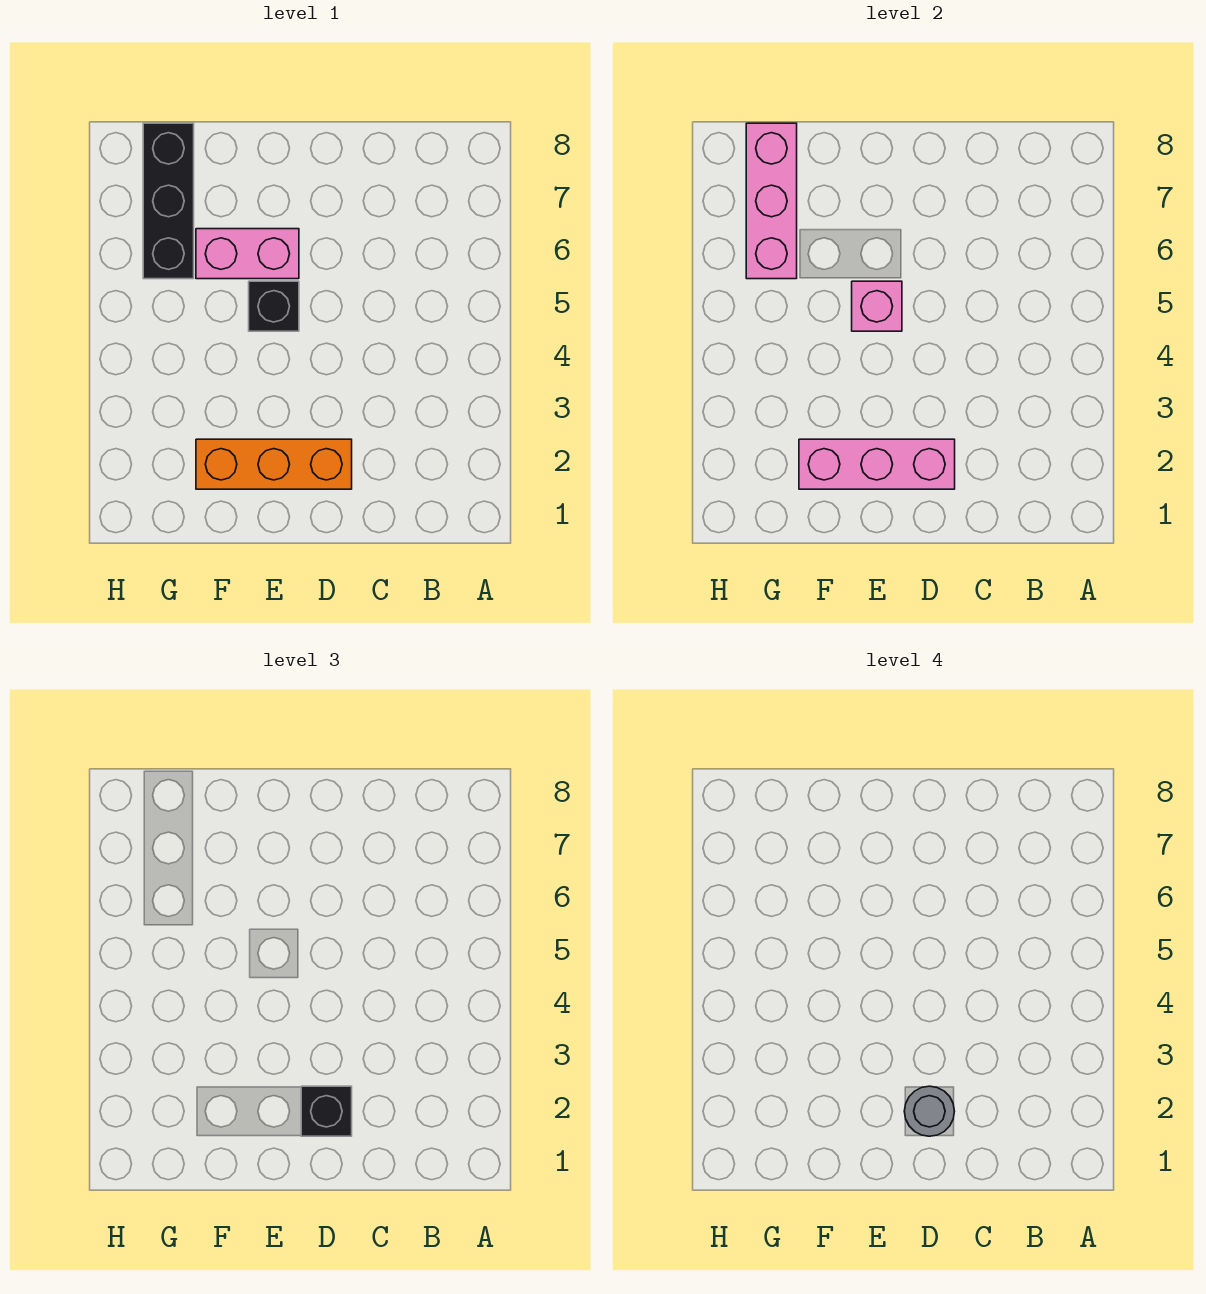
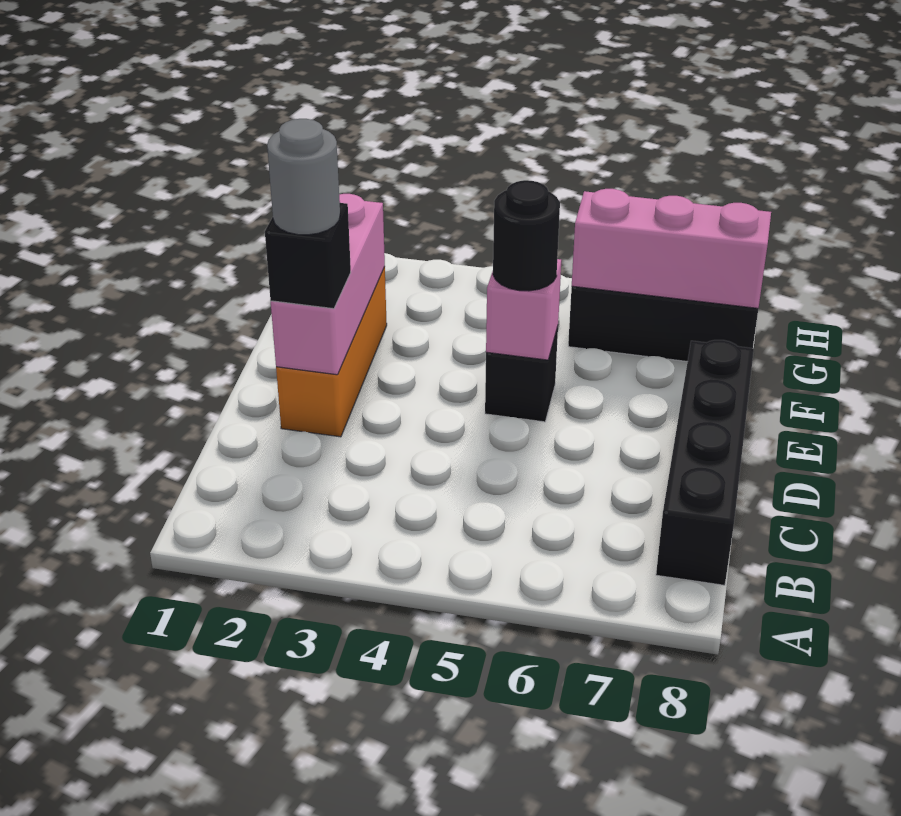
none -> black 1x4 brick [656,340,754,585]
none -> black 1x1 round brick [493,180,560,291]
pink 1x2 brick [196,229,299,279] -> none

